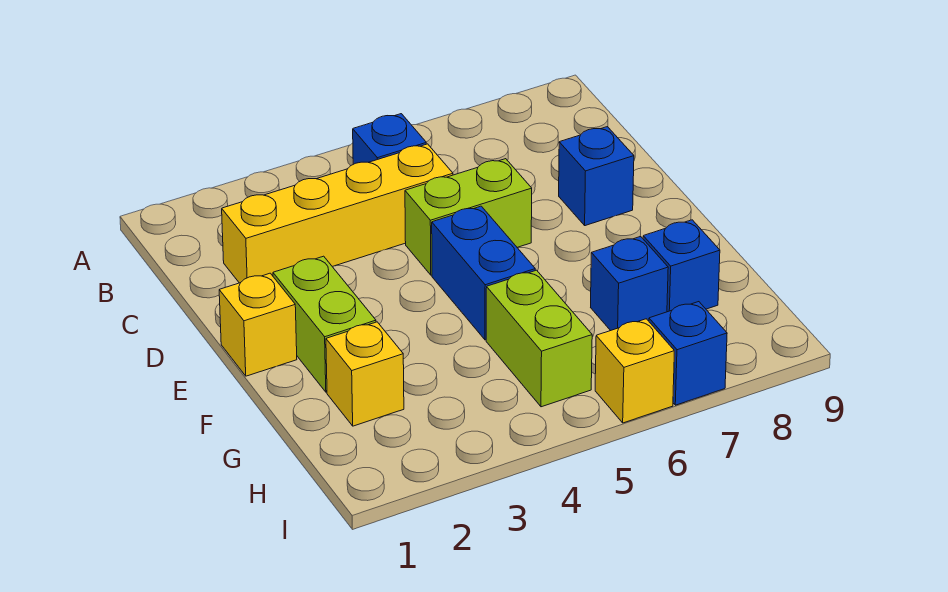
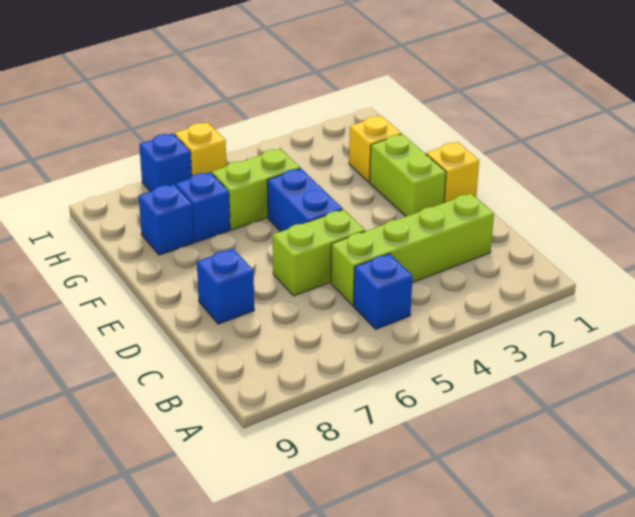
yellow 1x4 brick [222,144,453,283] -> lime 1x4 brick [331,193,494,305]
lime 1x2 brick [486,270,592,407] -> lime 1x2 brick turned to [212,149,300,230]

